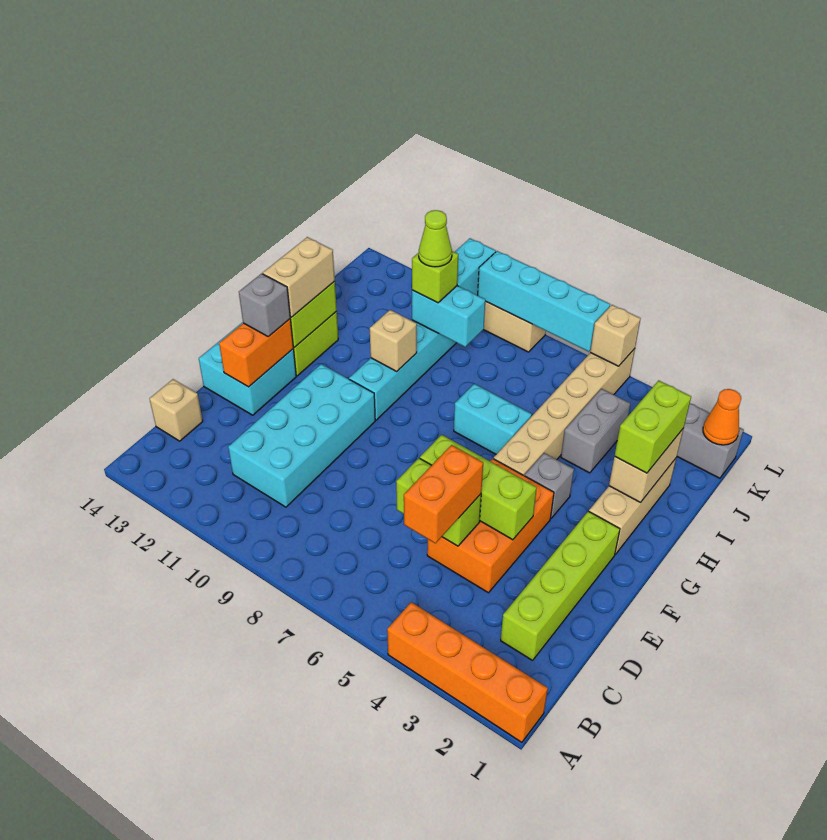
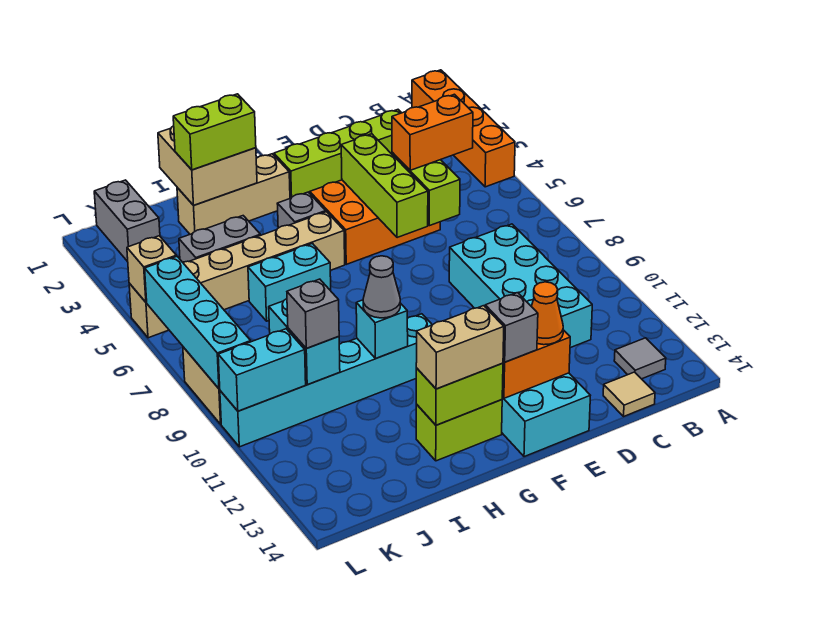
none -> grey 1x1 tile [614,338,666,379]
cyan 2x4 brick [228,364,375,507] -> cyan 2x4 brick turned to [449,224,592,348]
tan 1x1 brick [150,379,203,441] -> tan 1x1 tile [603,372,655,416]
tan 1x2 brick [609,428,684,503] -> tan 2x2 brick [158,126,257,205]
cyan 1x2 brick [454,384,532,454] -> cyan 1x2 brick turned to [248,243,331,321]
tan 1x1 brick [370,310,417,371] -> cyan 1x1 brick [356,300,408,358]
none -> grey 1x1 cone [363,256,400,318]
lime 1x1 brick [412,251,458,303] -> grey 1x1 brick [287,279,339,348]
lime 1x1 cone [419,210,452,267] -> none
orange 1x1 cone [703,389,741,445] -> orange 1x1 cone moved to [531,282,563,345]

